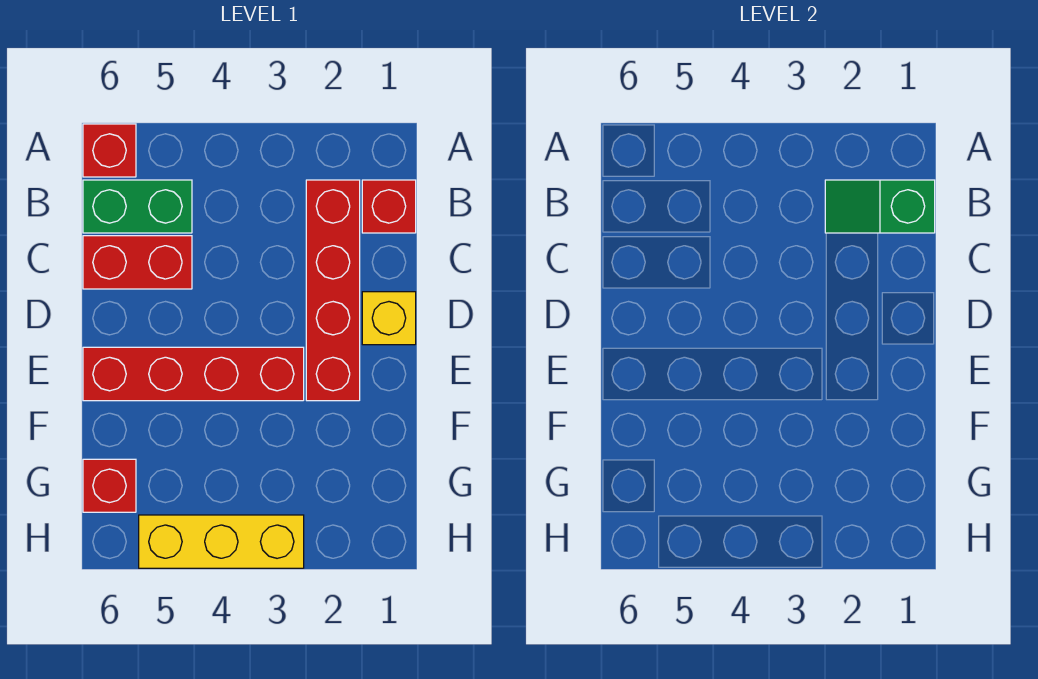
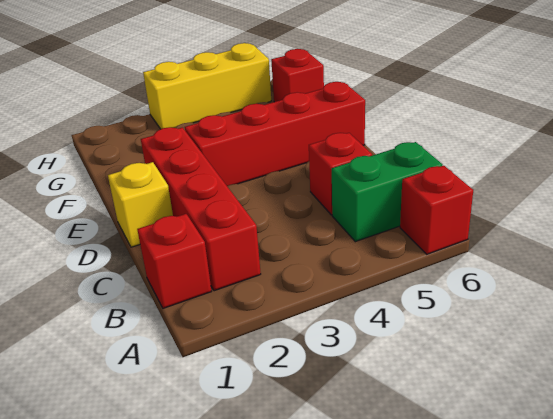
green 1x2 slope [825,180,935,233] -> none
red 1x2 brick [83,236,192,289] -> red 1x1 brick [309,133,372,215]

